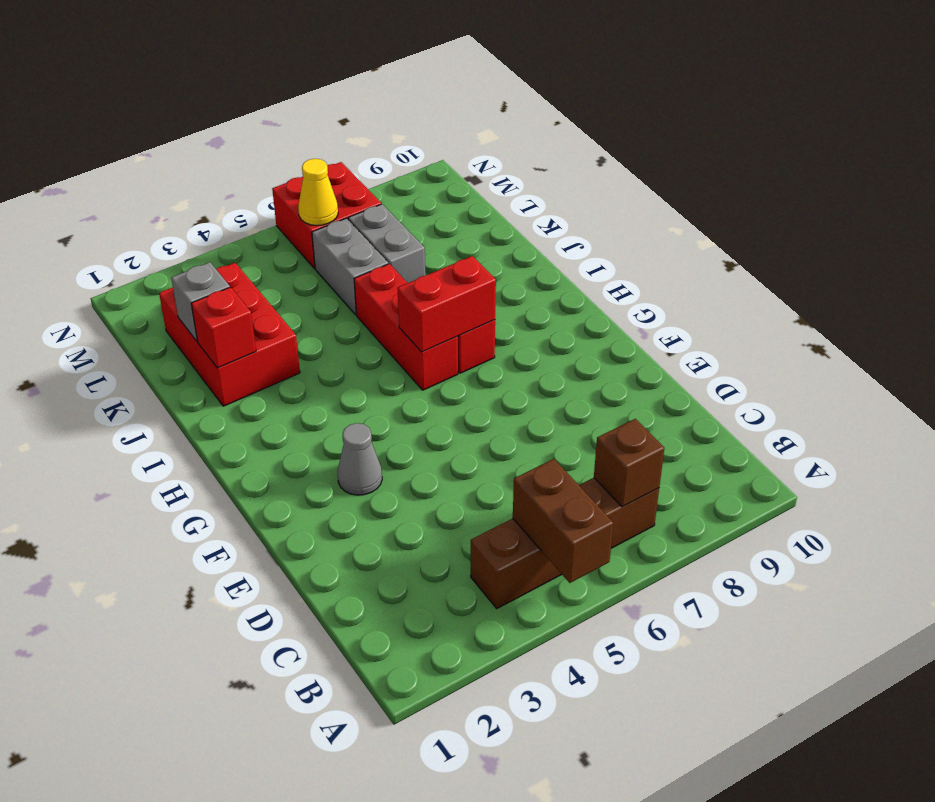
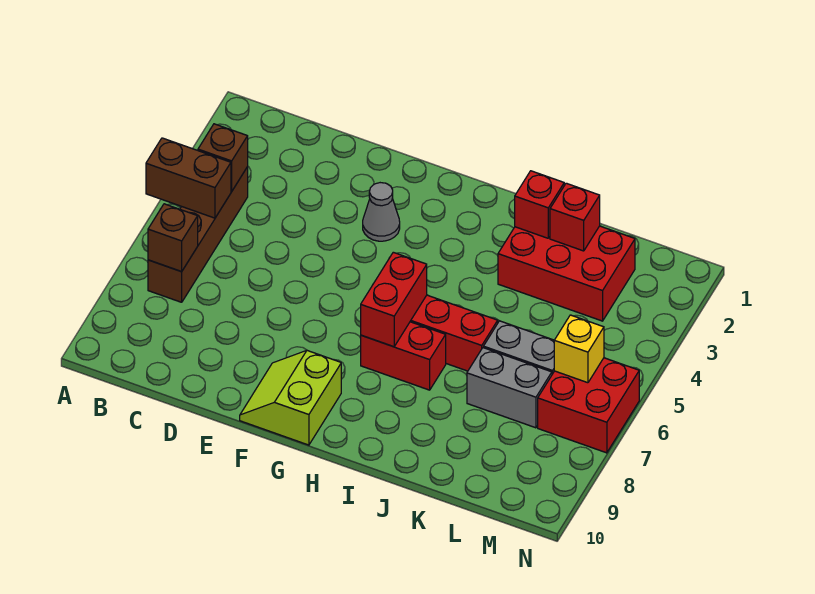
none -> brown 1x1 brick [198,124,248,191]
none -> lime 2x2 slope [240,351,341,445]
grey 1x1 brick [171,262,230,341] -> red 1x1 brick [550,183,600,251]
yellow 1x1 cone [298,159,338,226] -> yellow 1x1 brick [554,315,604,383]

